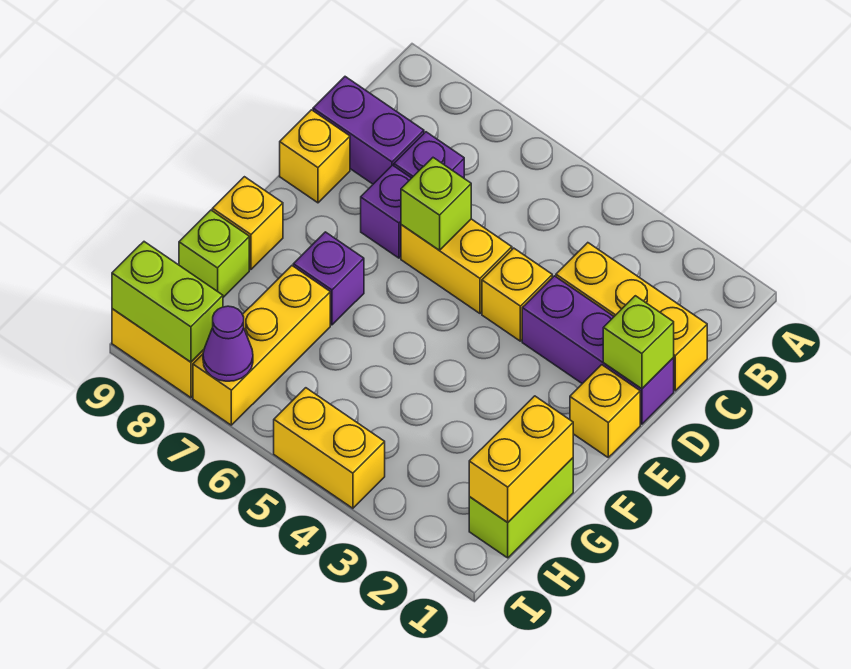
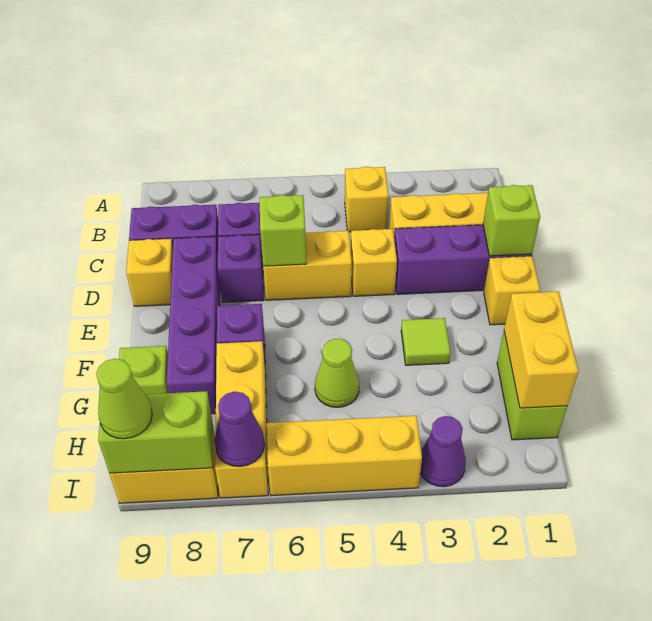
none -> purple 1x4 brick [167,237,220,414]
none -> lime 1x1 tile [401,318,450,365]
yellow 1x1 brick [212,177,283,270] -> yellow 1x1 brick moved to [345,167,389,232]
none -> lime 1x1 cone [315,339,359,407]
none -> purple 1x1 cone [420,416,466,487]
yellow 1x2 brick [274,388,385,508] -> yellow 1x3 brick [267,416,422,495]
none -> lime 1x1 cone [96,359,152,439]

